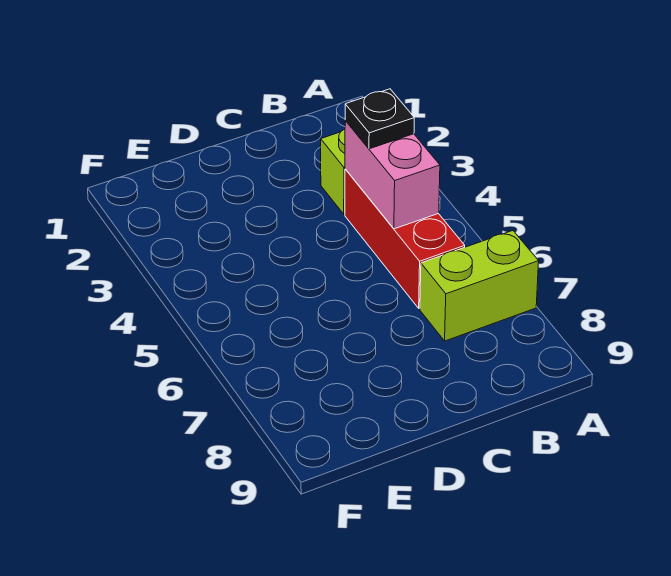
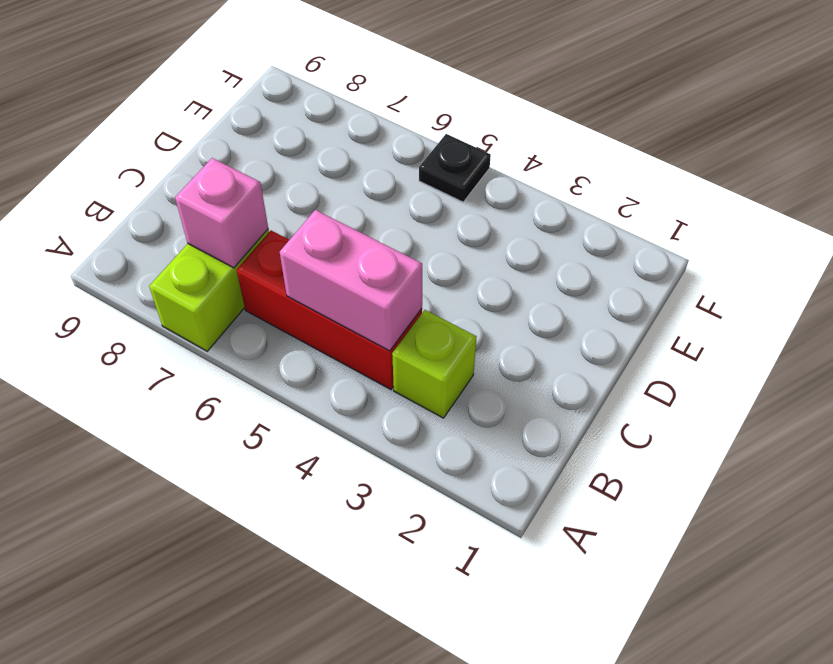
black 1x1 plate [345,89,414,149] -> black 1x1 plate moved to [419,134,491,202]
none -> pink 1x1 brick [175,158,268,268]

